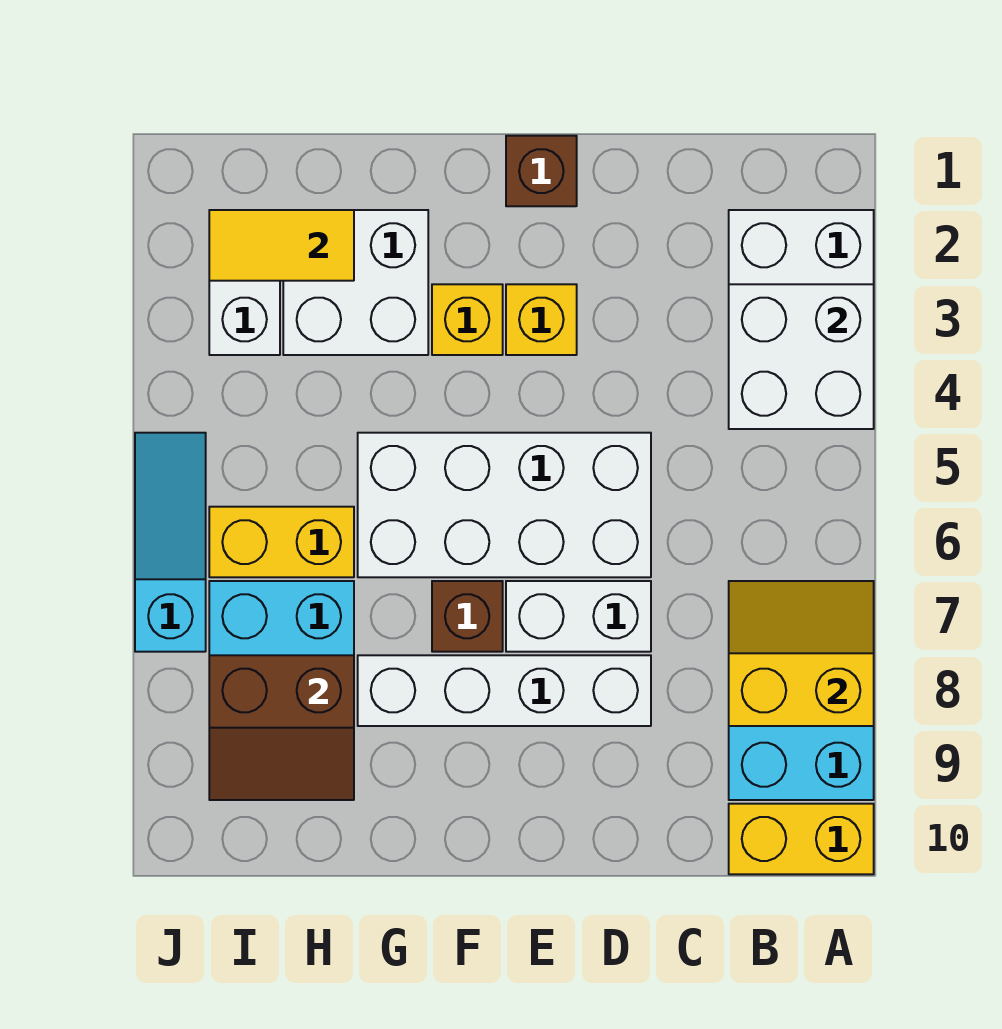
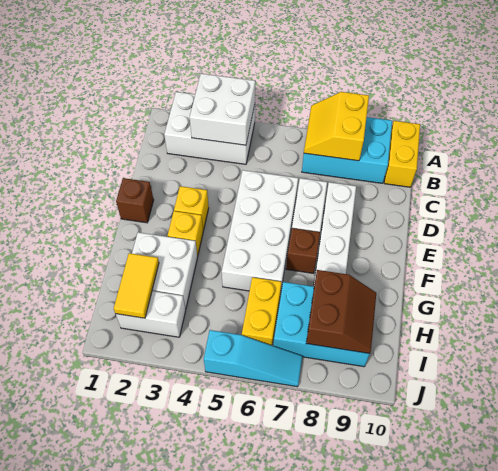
cyan 1x3 slope [135,433,206,652] -> cyan 1x3 slope turned to [204,330,302,387]

